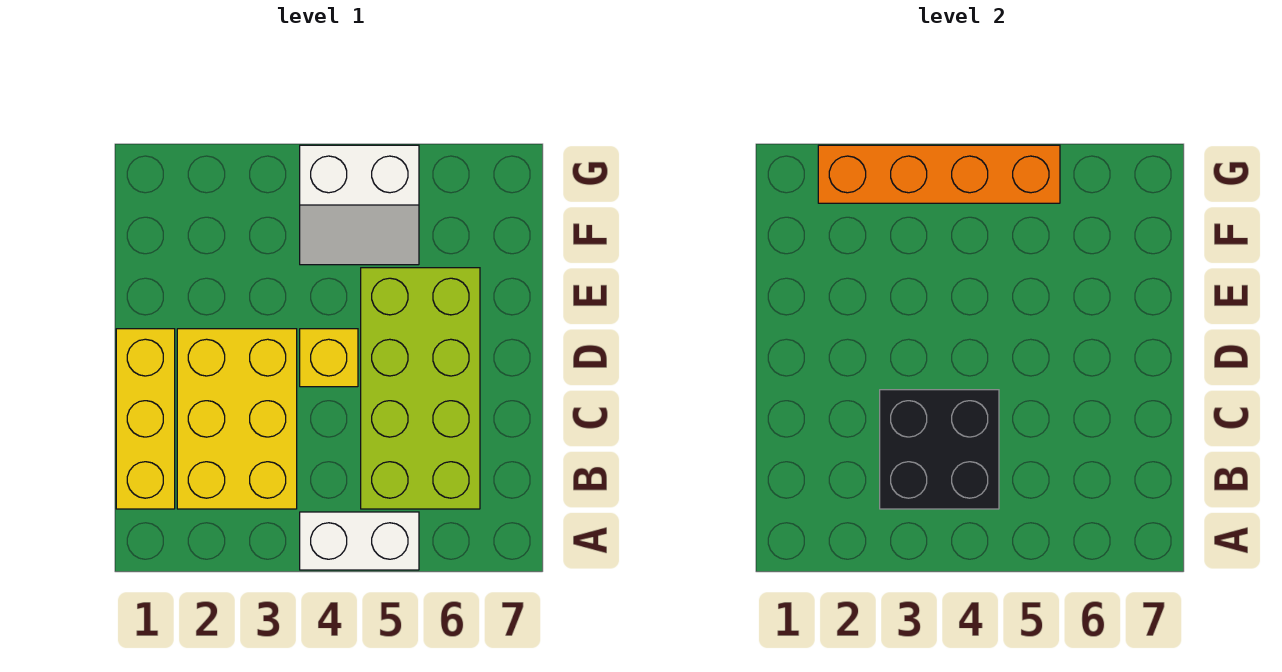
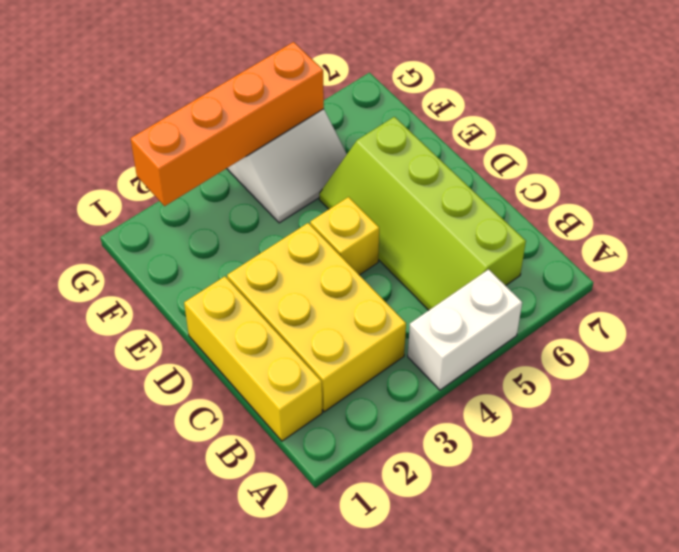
black 2x2 brick [880,390,999,509] -> none
lime 2x4 brick [361,268,480,509] -> lime 2x4 slope [319,117,526,310]

